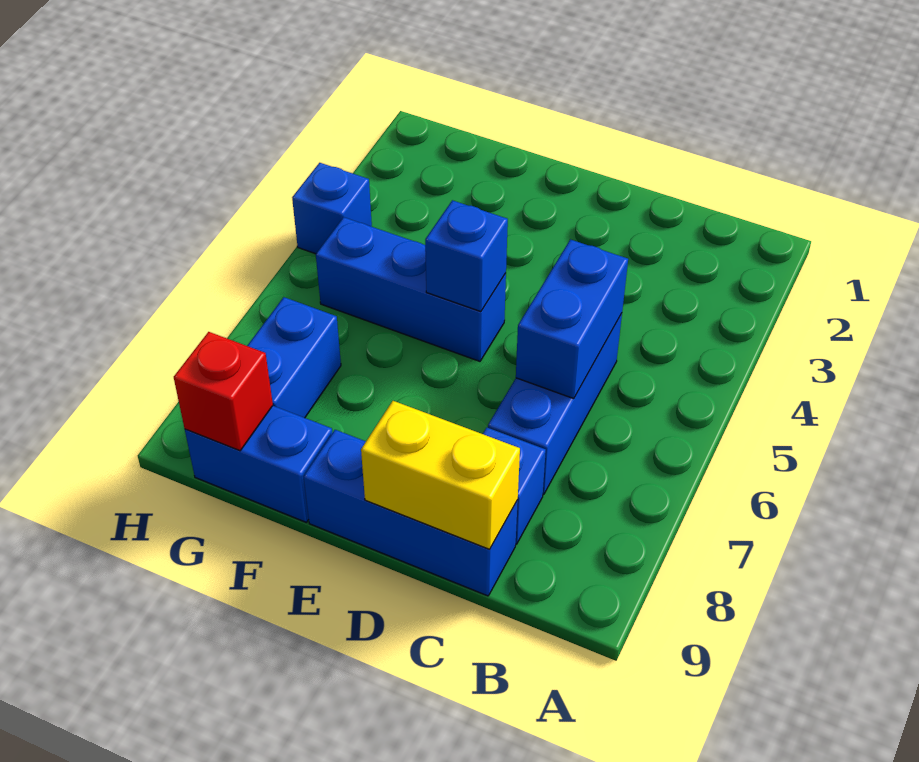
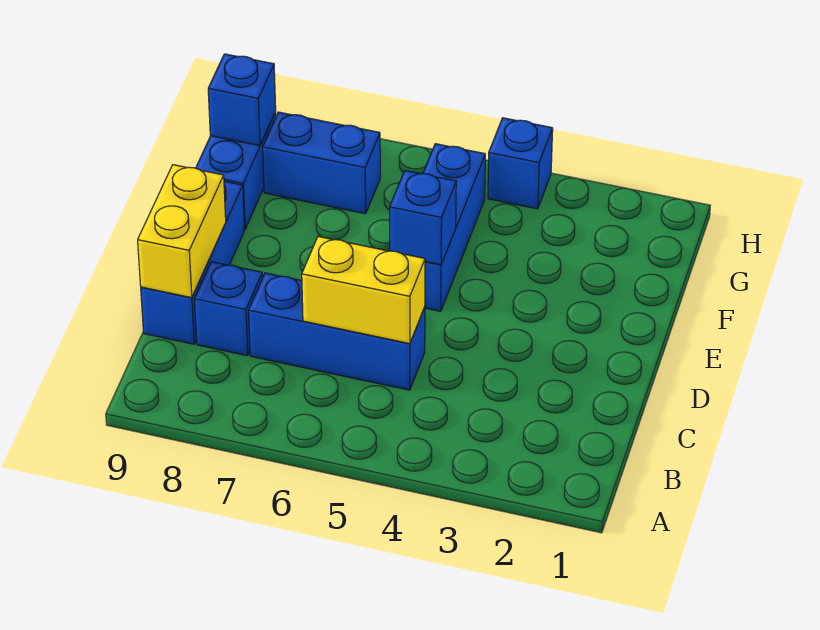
blue 1x2 brick [516,240,628,399] -> yellow 1x2 brick [302,237,425,344]
red 1x1 brick [174,332,273,451] -> blue 1x1 brick [208,54,276,146]

